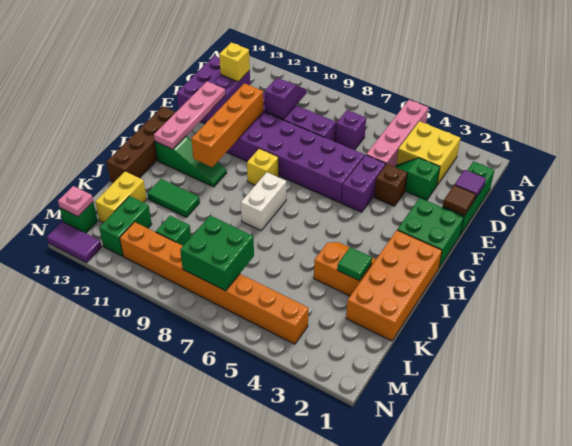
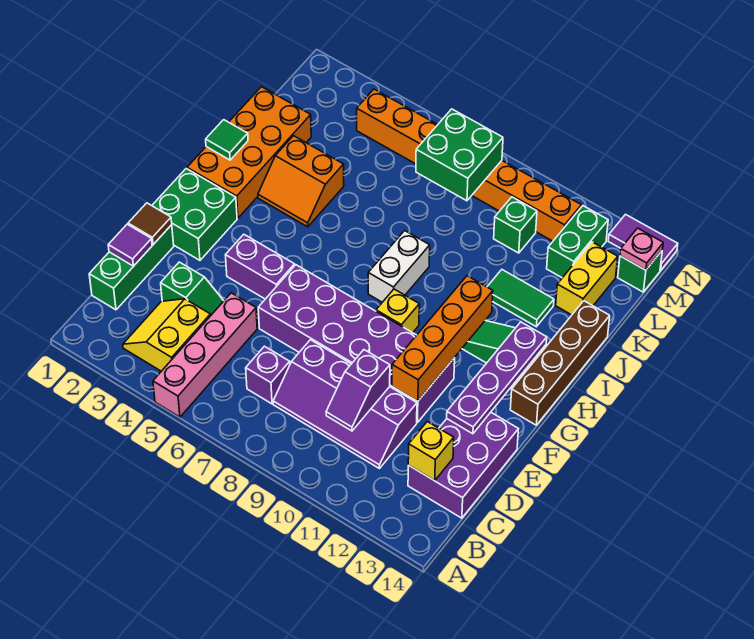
yellow 2x2 brick [397,121,460,185] -> yellow 2x2 slope [123,299,210,371]
brown 1x1 brick [374,164,407,206] -> none
purple 1x2 brick [342,155,386,212] -> purple 1x2 brick turned to [226,234,295,299]
pink 1x4 plate [154,81,225,149] -> purple 1x4 plate [447,322,547,434]
green 1x1 tile [337,247,372,280] -> green 1x1 tile moved to [206,120,248,160]

